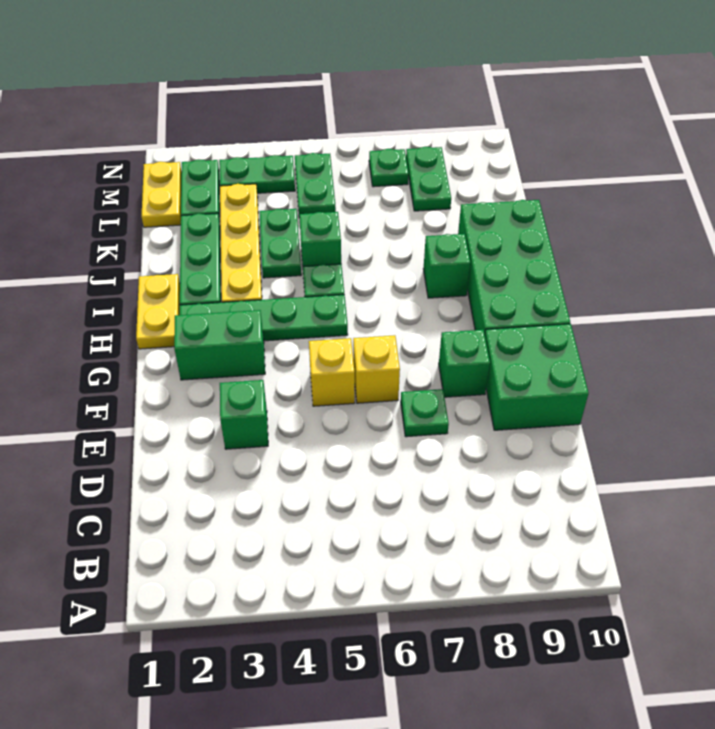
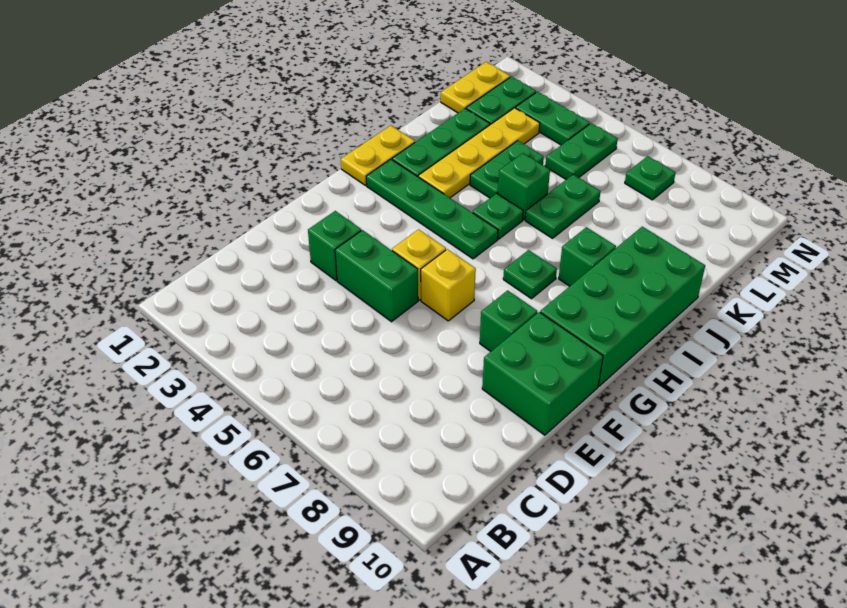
green 1x1 plate [401,389,449,437] -> green 1x1 plate moved to [503,250,557,299]
green 1x2 brick [174,310,265,380] -> green 1x2 brick moved to [335,230,418,322]
green 1x2 plate [406,147,451,211] -> green 1x2 plate moved to [525,175,601,238]

